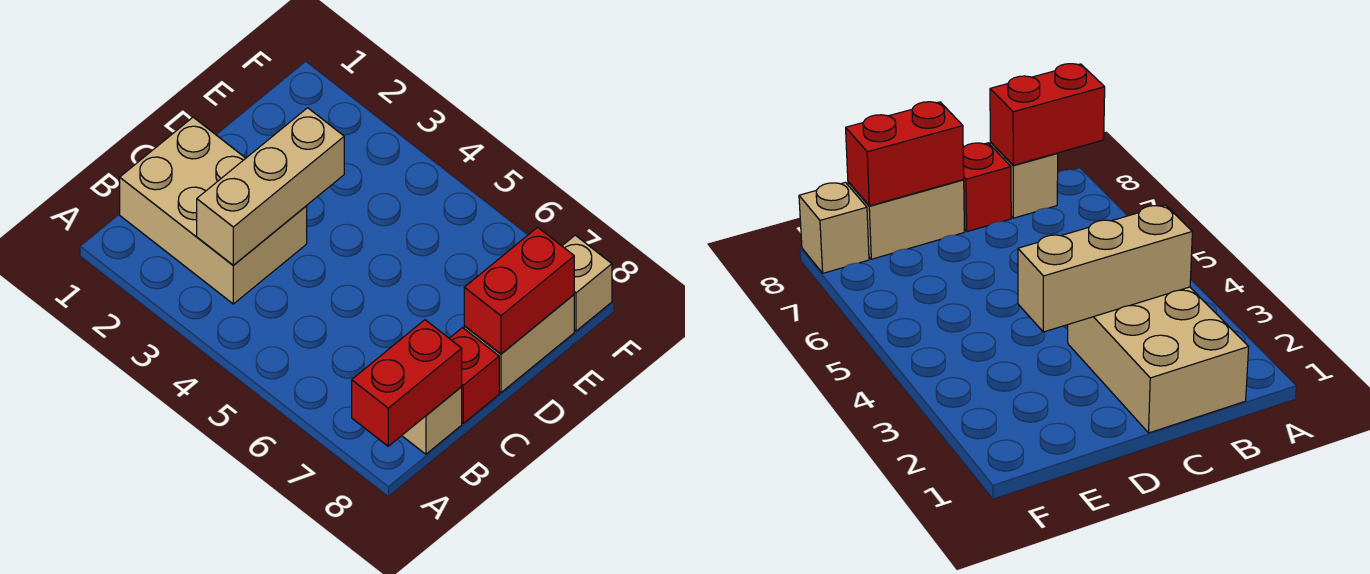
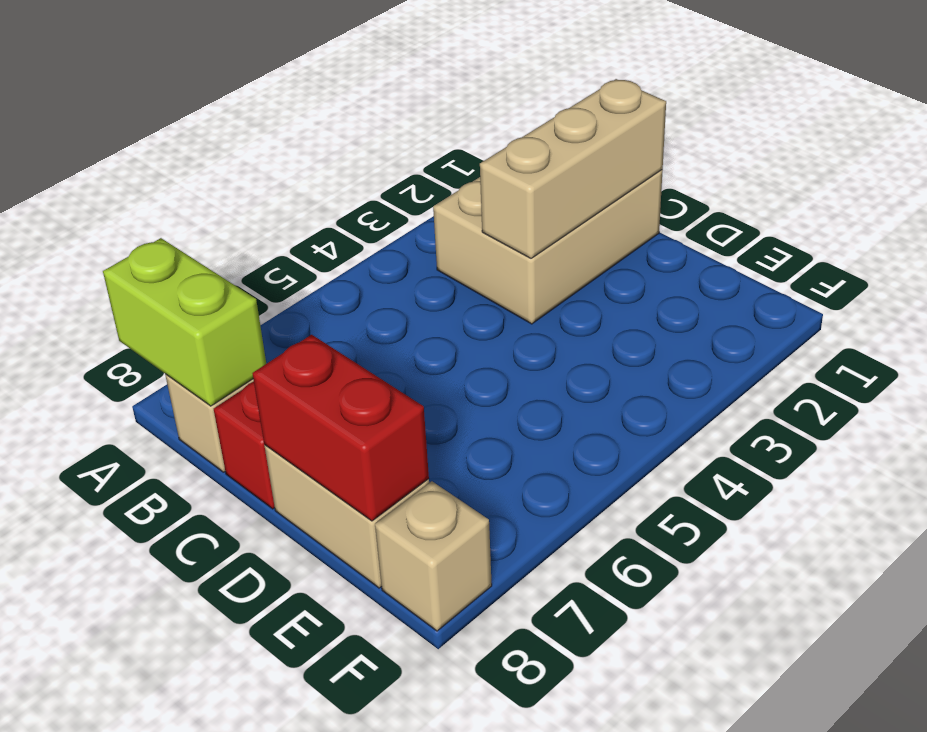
red 1x2 brick [352,320,462,446] -> lime 1x2 brick [103,238,266,406]
tan 1x3 brick [197,108,344,265] -> tan 1x3 brick turned to [480,79,666,258]

